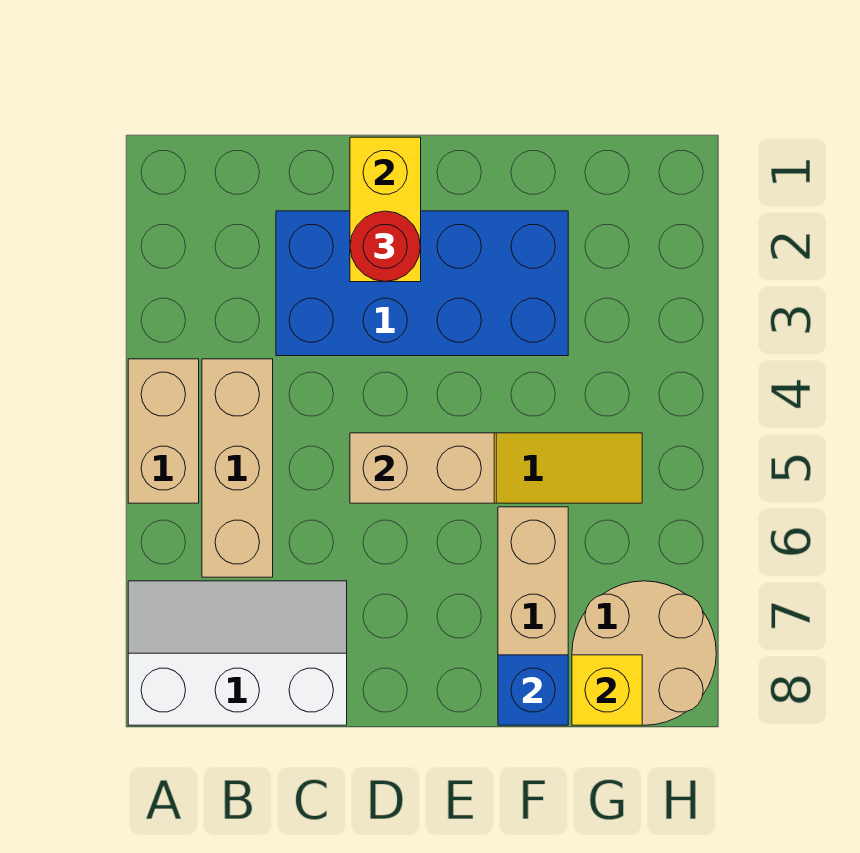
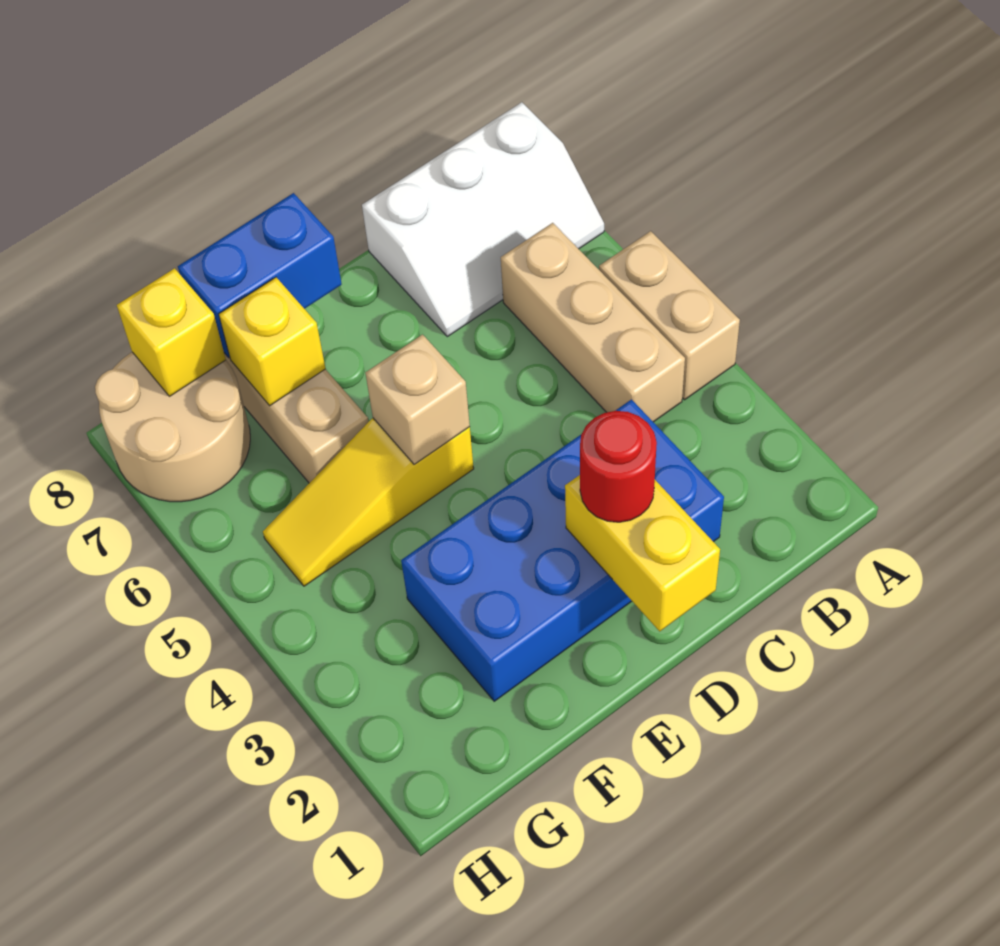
tan 1x2 brick [350,433,494,503] -> tan 1x1 brick [365,335,470,464]
none -> yellow 1x1 brick [219,277,325,406]
blue 1x1 brick [498,655,568,725] -> blue 1x2 brick [178,193,342,358]

